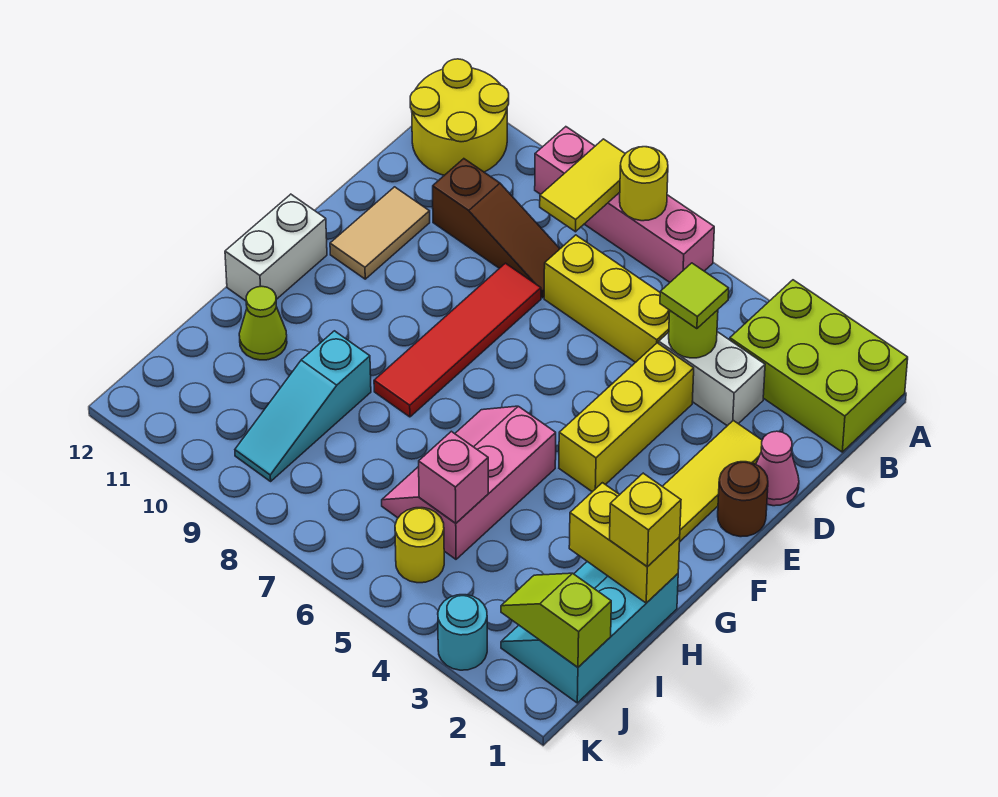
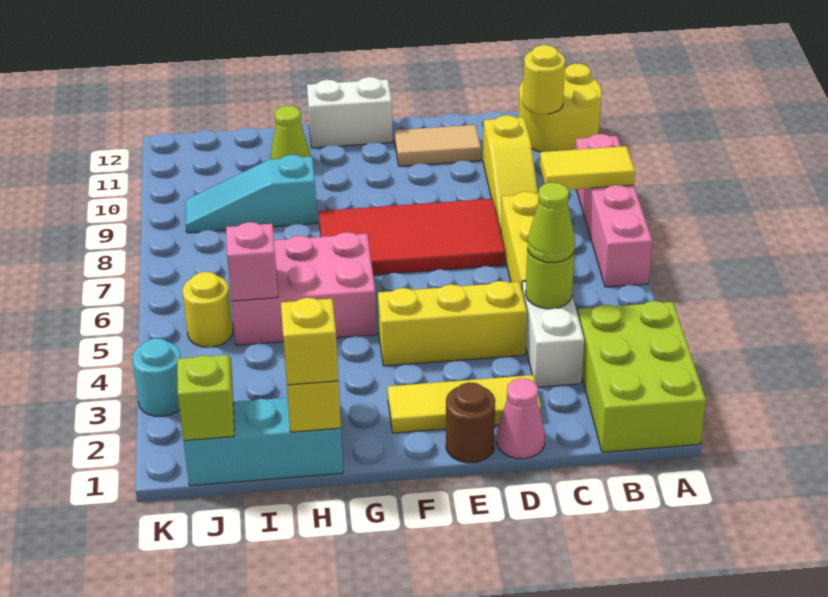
yellow 1x1 round brick [620,147,668,221] -> yellow 1x1 round brick moved to [523,45,565,114]
lime 1x1 tile [660,263,729,329] -> lime 1x1 cone [528,183,575,262]
brown 1x3 slope [433,159,560,298] -> yellow 1x3 slope [483,115,538,231]
red 1x4 tile [374,263,541,417] -> red 2x4 tile [319,199,505,275]
pink 2x3 slope [382,406,556,559] -> pink 2x3 brick [232,232,377,345]

